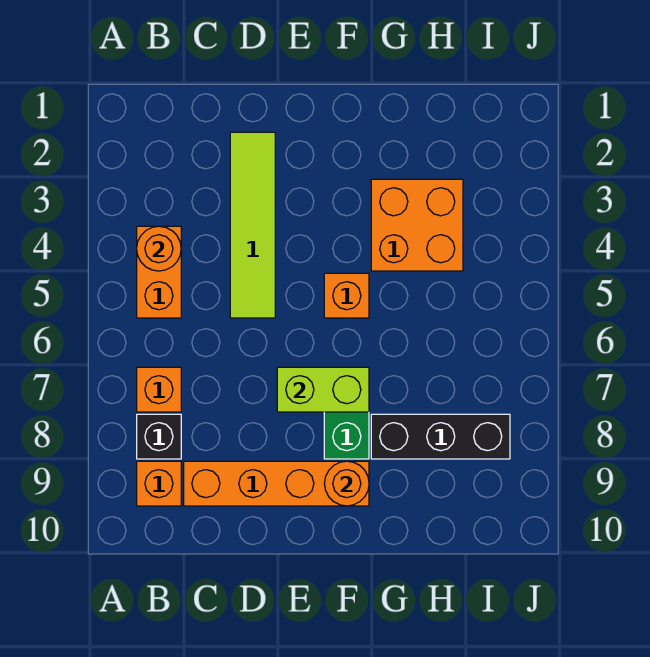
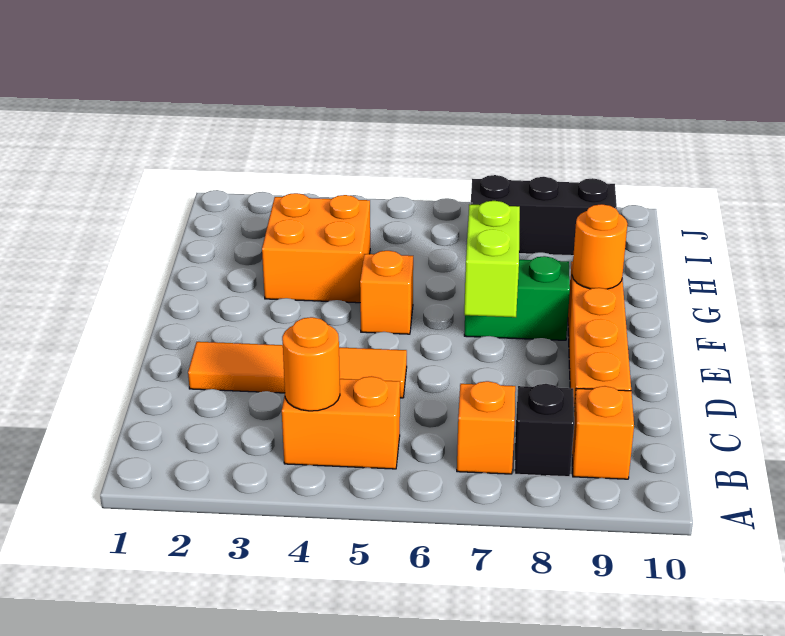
lime 1x4 tile [230,132,275,318] -> orange 1x4 tile [188,342,407,398]
black 1x3 brick [371,414,510,459] -> black 1x3 brick turned to [471,175,617,256]

